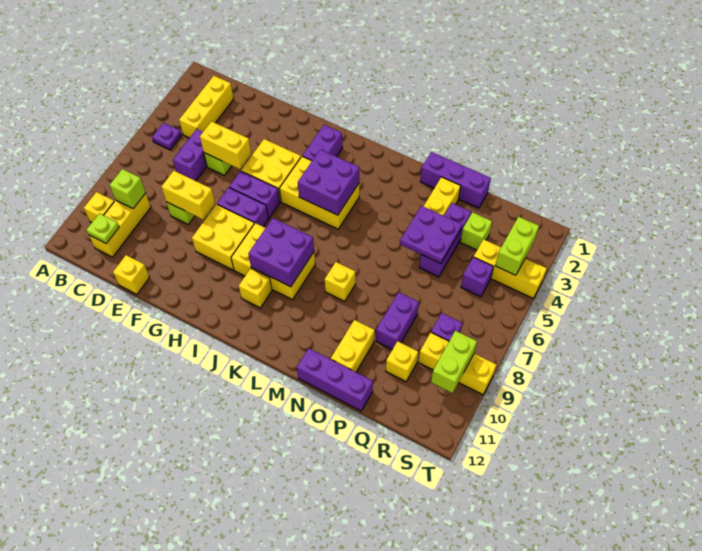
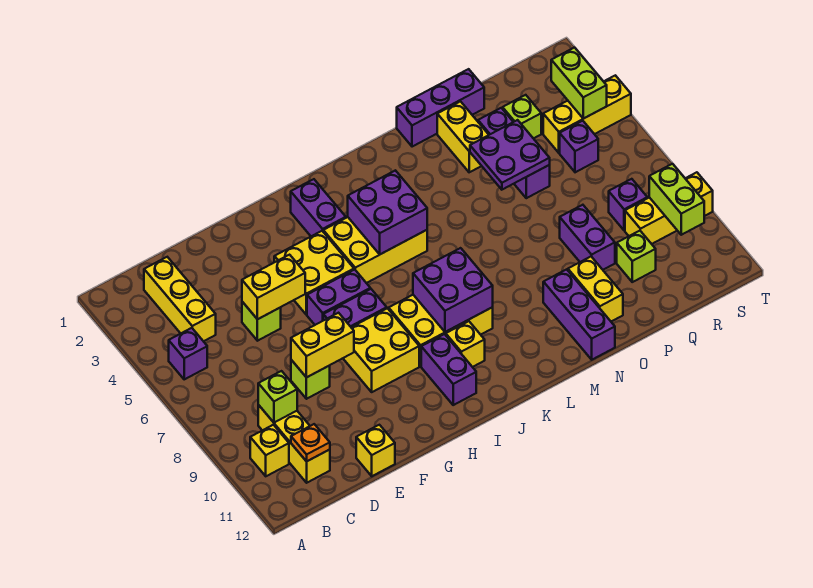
purple 1x1 plate [152,123,182,150] -> purple 1x1 brick [169,328,207,379]
lime 1x1 plate [86,213,119,243] -> orange 1x1 plate [291,424,330,461]
purple 1x2 brick [173,129,207,181] -> purple 1x2 brick moved to [421,334,476,405]
yellow 1x1 brick [325,262,356,301] -> none
purple 1x3 brick [297,348,373,411] -> purple 1x3 brick turned to [543,269,615,360]
yellow 1x1 brick [386,341,418,382] -> lime 1x1 brick [617,231,656,282]

